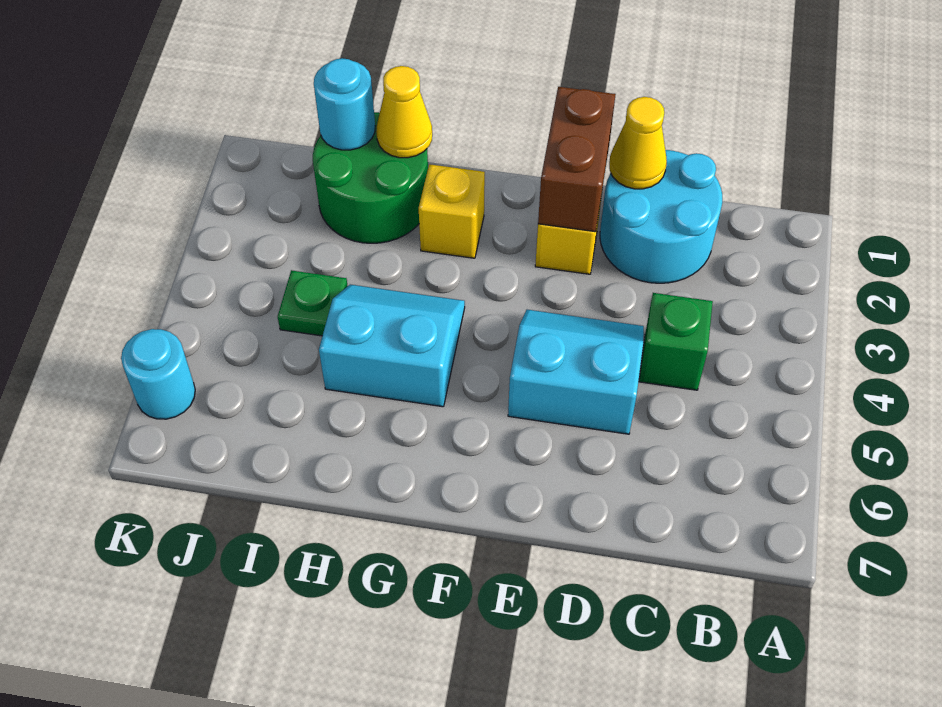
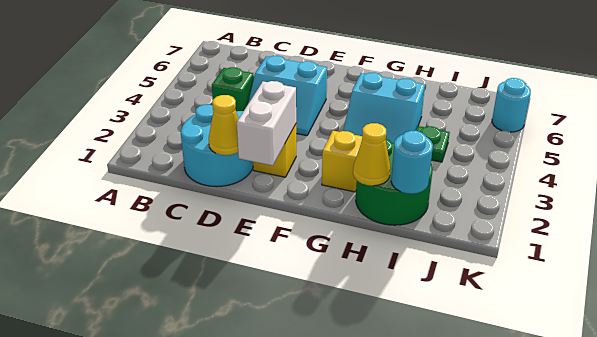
brown 1x2 brick [538,87,616,232] -> white 1x2 brick [237,81,296,166]

